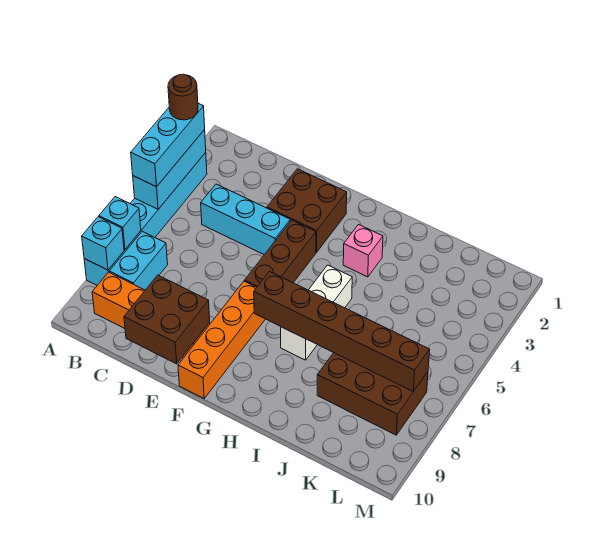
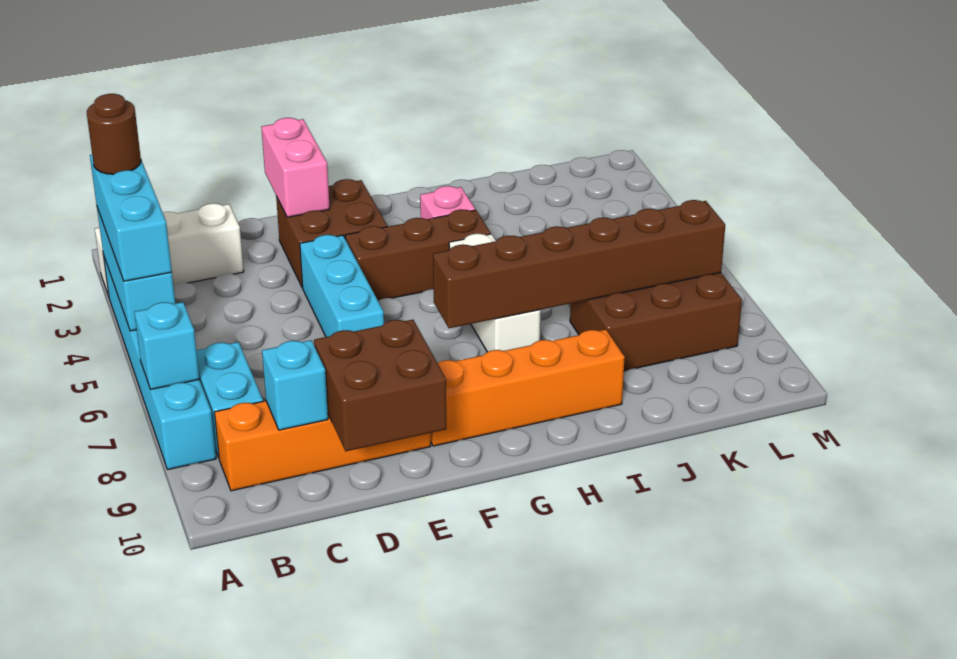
none -> white 1x3 brick [95,203,244,296]
cyan 1x1 brick [82,217,124,270] -> cyan 1x1 brick moved to [262,340,328,430]
cyan 1x3 brick [201,184,290,255] -> cyan 1x3 brick turned to [300,235,384,337]
none -> pink 1x2 brick [261,118,330,217]
brown 1x3 brick [245,220,316,287] -> brown 1x3 brick turned to [345,209,491,300]
orange 1x4 brick [178,281,265,398] -> orange 1x4 brick turned to [430,330,625,446]

